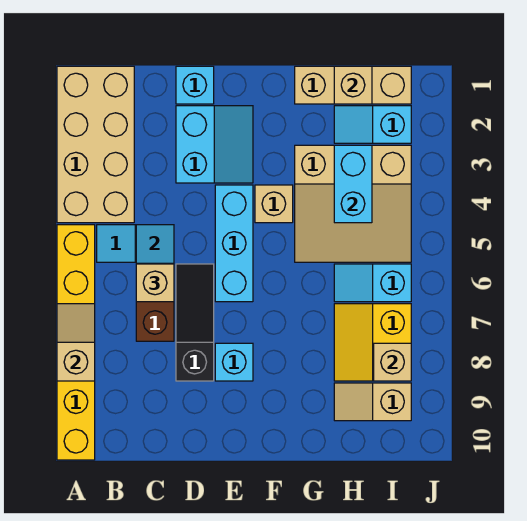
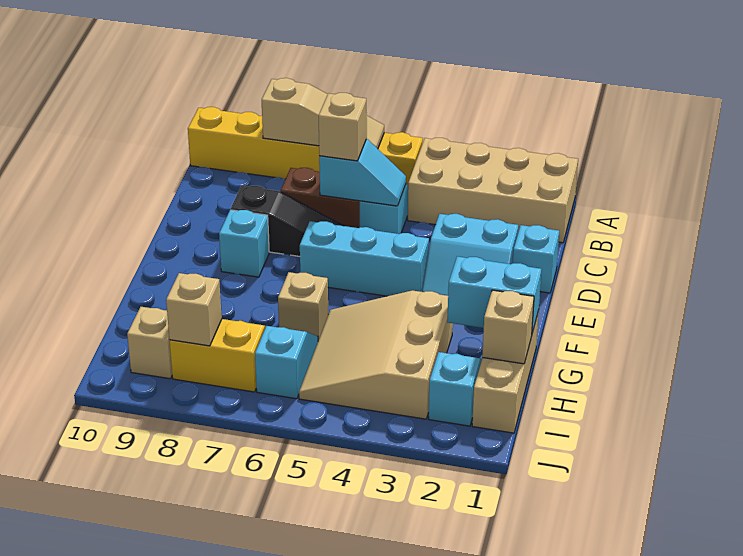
tan 1x2 slope [57,304,95,381] -> tan 1x3 slope [262,78,384,149]
tan 1x1 brick [255,185,293,223] -> tan 1x1 brick moved to [278,272,328,341]
cyan 1x2 brick [334,145,372,223] -> cyan 1x2 brick moved to [447,257,541,333]

